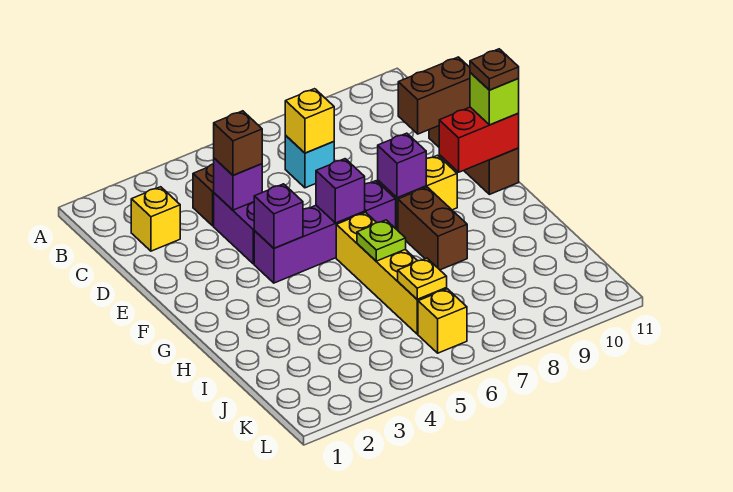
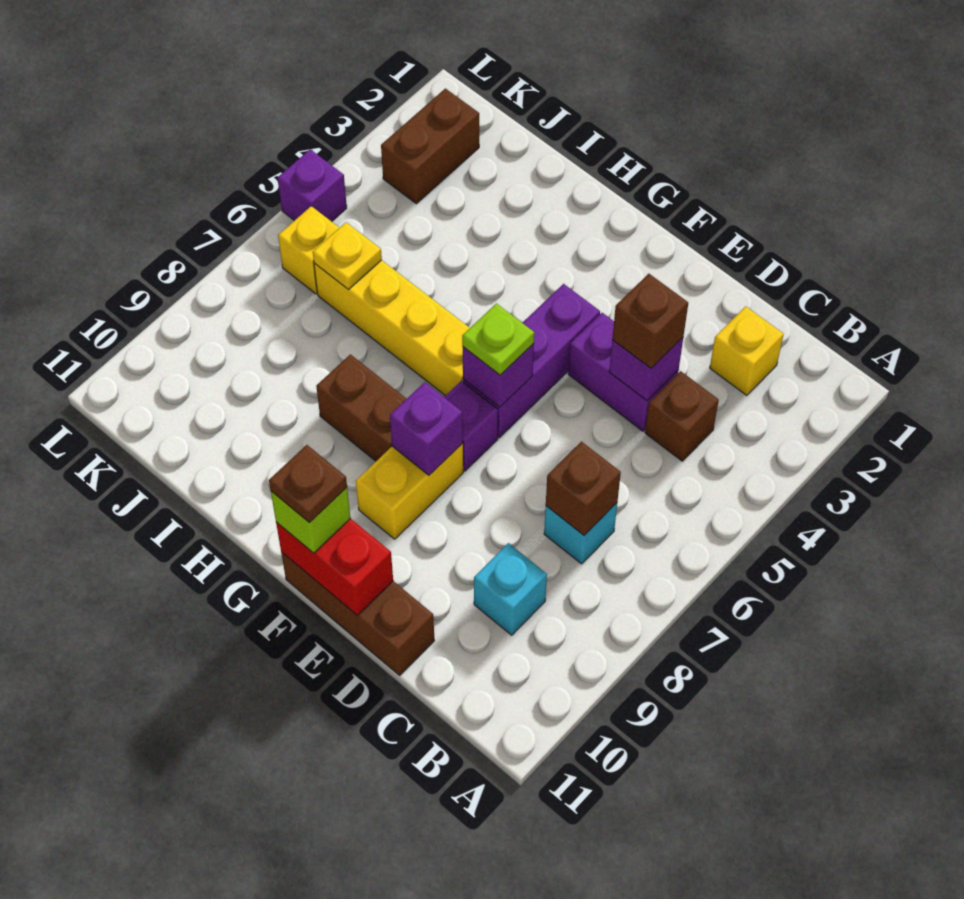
yellow 1x1 brick [285,89,334,153] -> brown 1x1 brick [546,442,621,535]
none -> cyan 1x1 brick [474,543,547,635]
brown 1x2 brick [398,57,470,134] -> brown 1x2 brick moved to [381,89,479,204]
purple 1x1 brick [254,184,303,248] -> purple 1x1 brick moved to [278,149,347,222]
red 1x2 brick [439,107,519,172] -> red 1x2 brick turned to [276,518,393,615]
lime 1x1 plate [357,220,406,261] -> lime 1x1 plate moved to [462,304,534,375]

